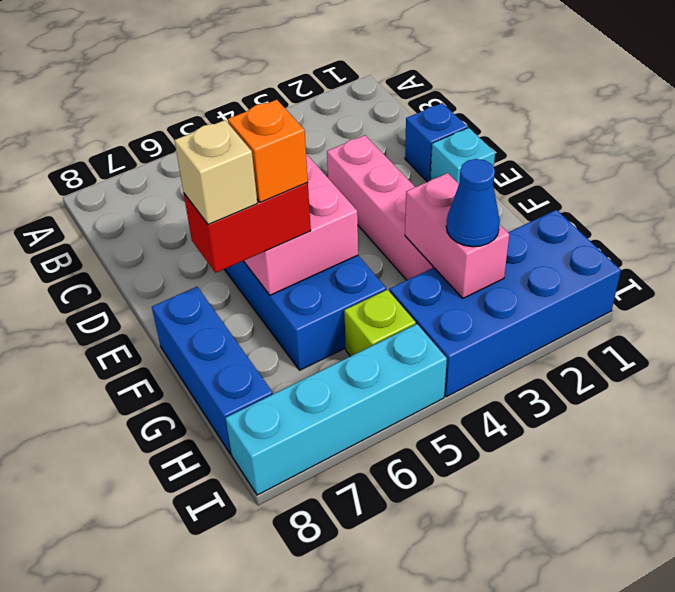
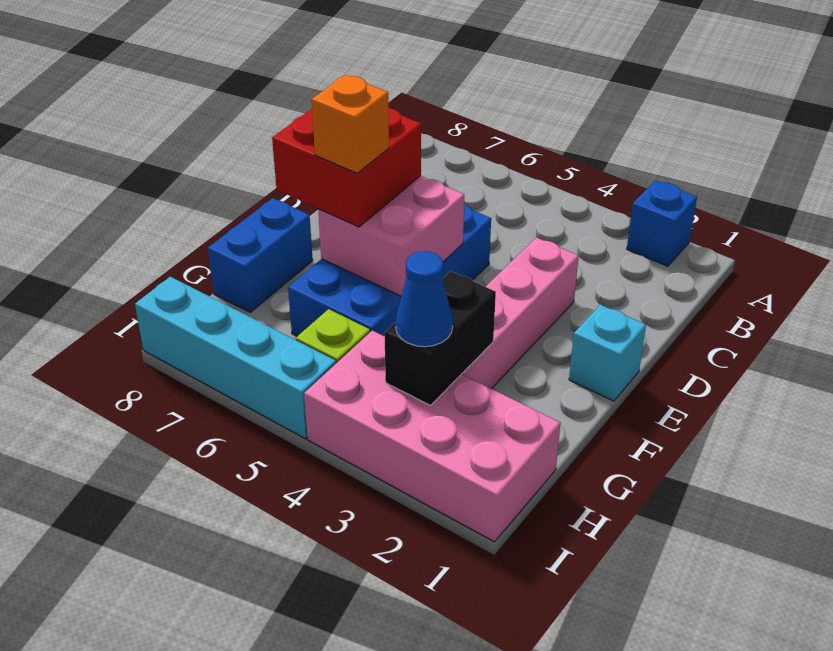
blue 1x1 brick [405,103,467,182] -> blue 1x1 brick moved to [627,180,697,266]
red 1x2 brick [184,182,311,273] -> red 2x2 brick [272,108,421,227]
tan 1x1 brick [174,120,257,225] -> none
blue 1x3 brick [152,287,273,454] -> blue 1x2 brick [208,198,313,312]
pink 1x2 brick [405,173,509,298] -> black 1x2 brick [384,271,496,405]
blue 2x4 brick [390,210,621,397] -> pink 2x4 brick [304,331,561,542]

